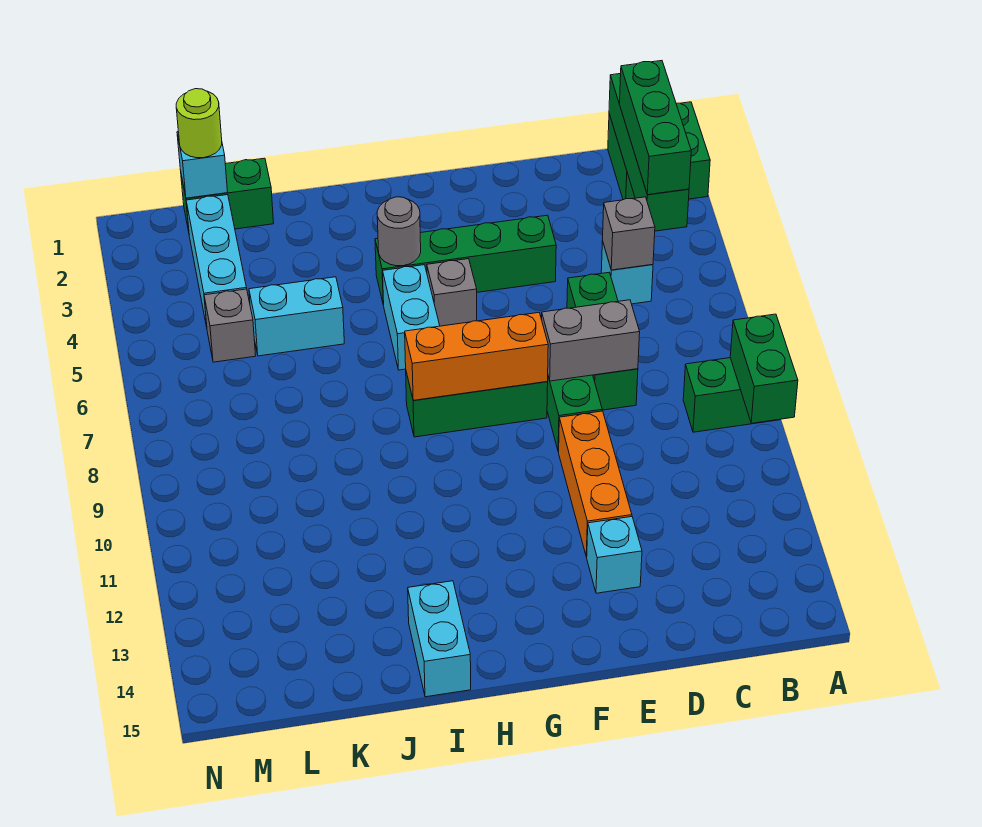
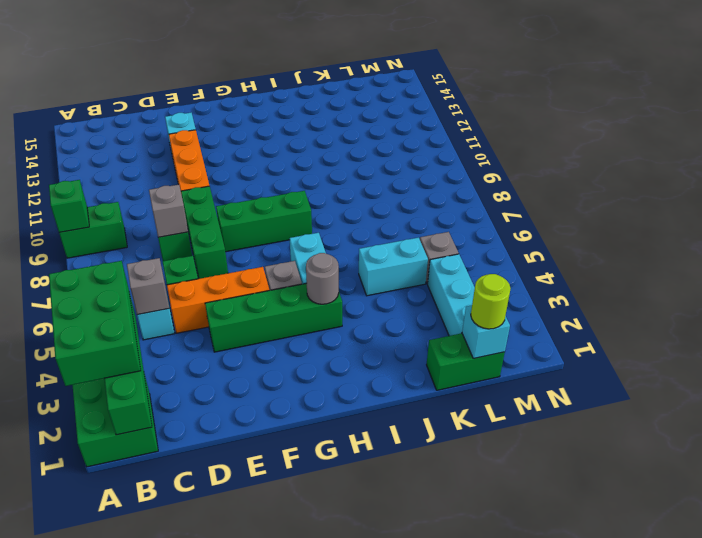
green 1x2 brick [730,314,798,423] -> green 1x1 brick [49,180,89,232]
green 1x3 brick [620,61,691,195] -> green 2x3 brick [49,261,141,386]
grey 1x2 brick [542,300,640,381] -> grey 1x1 brick [149,185,188,237]
orange 1x3 brick [405,313,548,400] -> orange 1x3 brick moved to [167,267,269,333]
cyan 1x2 brick [408,581,471,697] -> none

